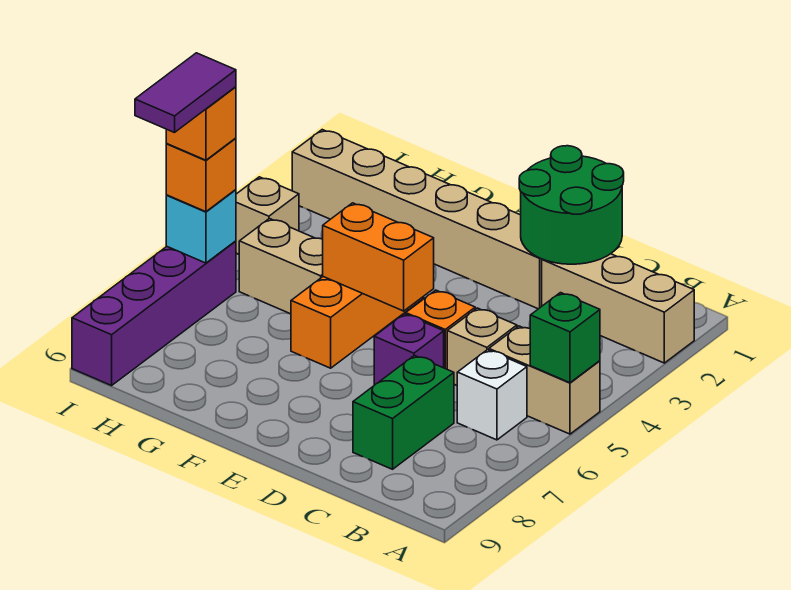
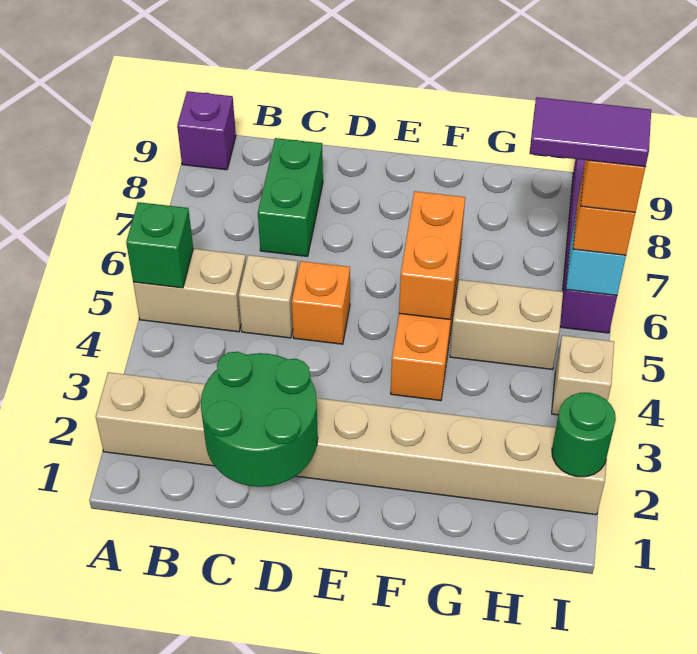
white 1x1 brick [457,350,527,440] -> none
purple 1x1 brick [374,314,444,385] -> purple 1x1 brick moved to [177,91,236,170]
orange 1x2 brick [323,203,434,311] -> orange 1x2 brick turned to [399,191,465,319]
none -> green 1x1 round brick [552,393,616,477]
purple 1x2 tile [135,53,236,133] -> purple 1x2 tile turned to [529,97,651,167]

